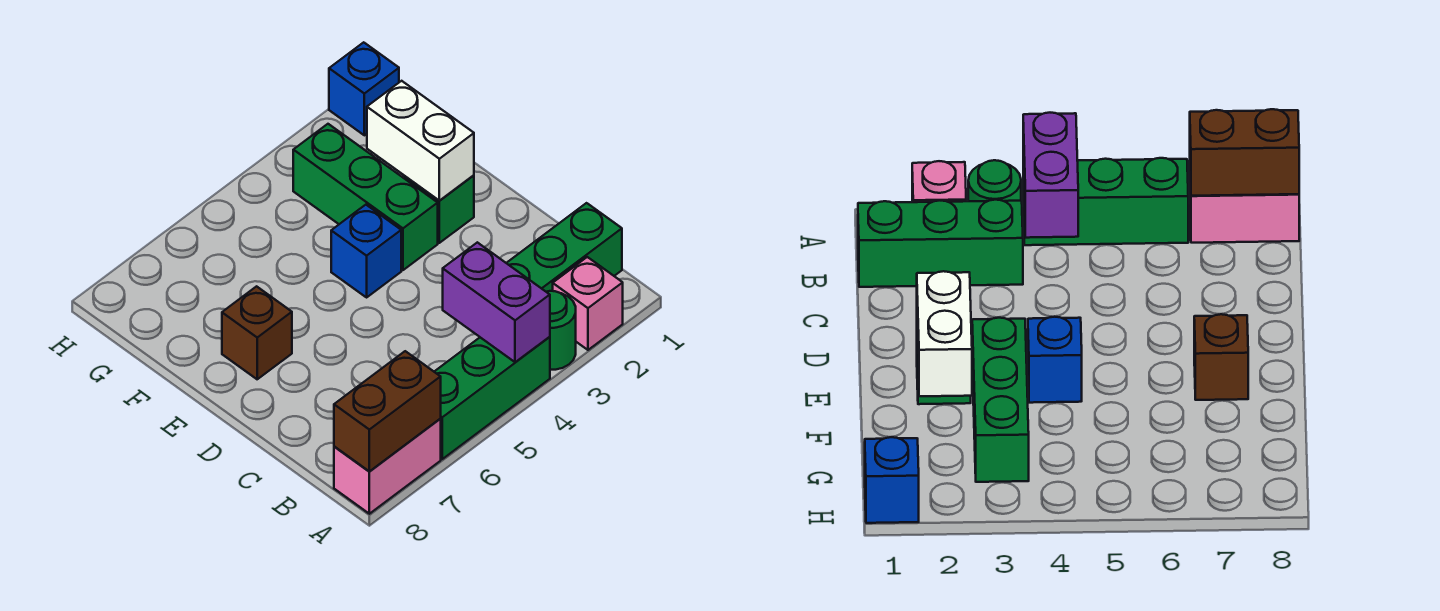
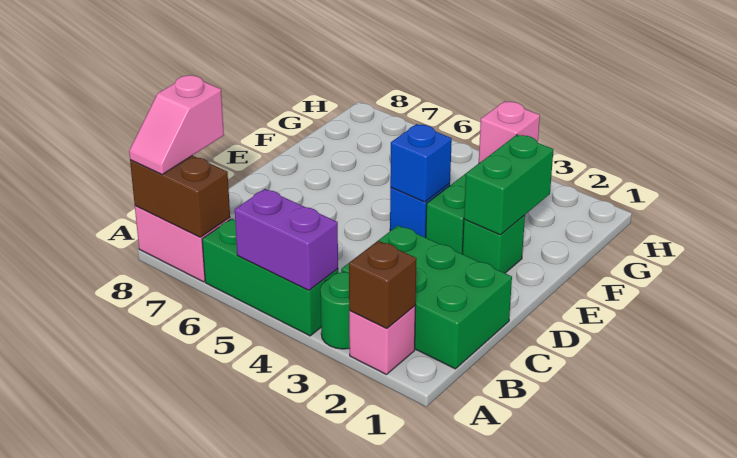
purple 1x2 brick [443,242,550,362] -> purple 1x2 brick turned to [235,189,338,291]
none -> pink 1x2 slope [129,75,224,175]
green 1x3 brick [507,203,622,292] -> green 2x3 brick [341,226,512,369]
white 1x2 brick [367,81,474,201] -> green 1x2 brick [464,135,553,235]
brown 1x1 brick [222,286,292,379] -> brown 1x1 brick moved to [349,241,417,329]
none -> pink 1x1 brick [479,101,540,163]
blue 1x1 brick [329,42,399,135] -> blue 1x1 brick moved to [390,124,452,202]

